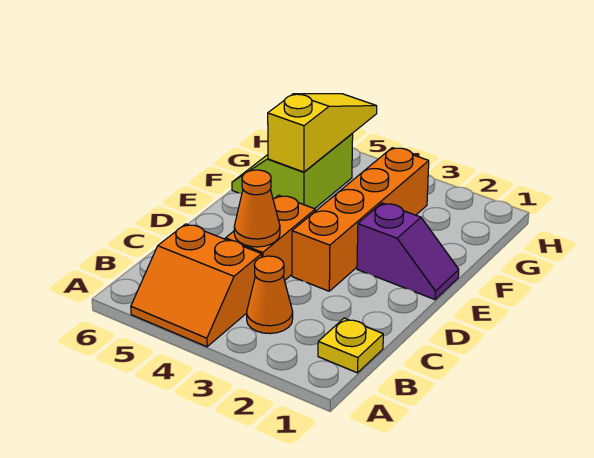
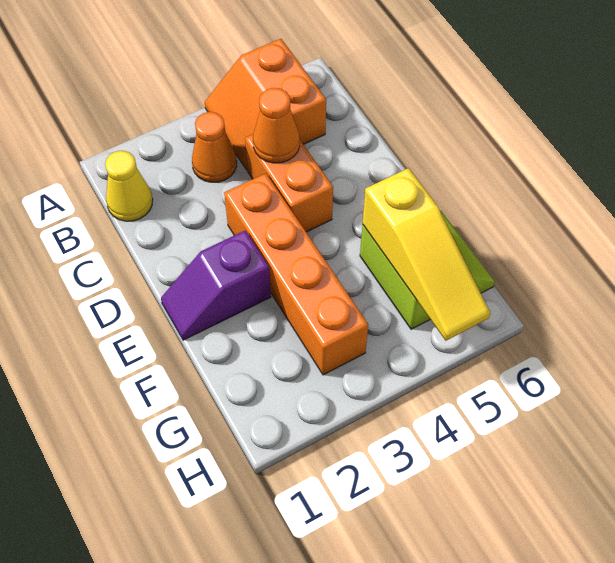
orange 2x2 slope [131,224,262,347] -> orange 2x2 slope turned to [205,39,326,170]
yellow 1x1 plate [318,318,383,373] -> yellow 1x1 cone [105,151,153,221]

